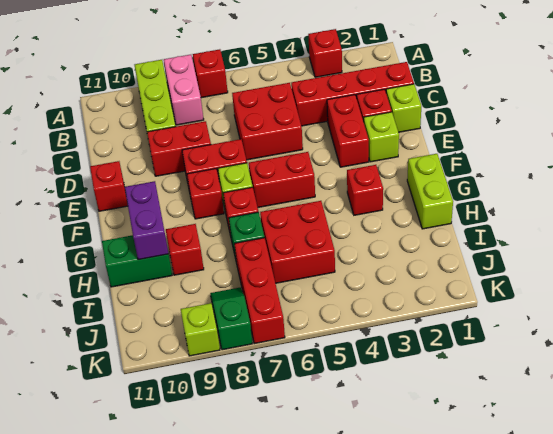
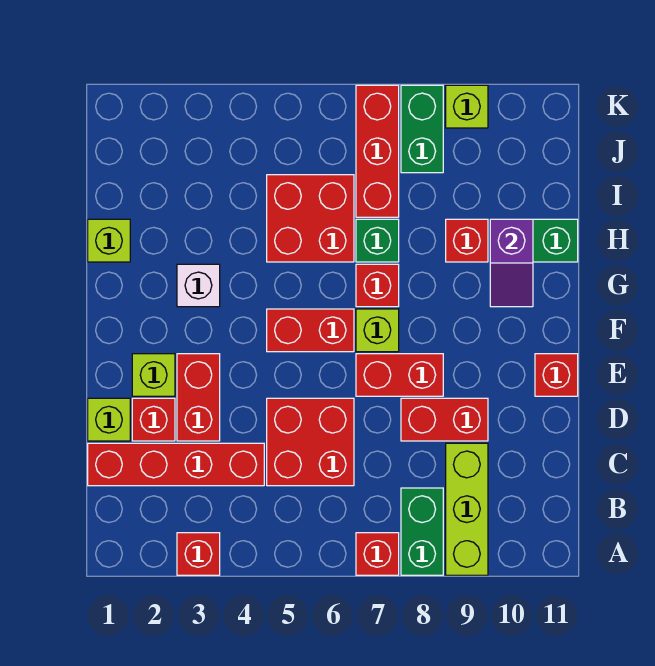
pink 1x2 brick [164,55,204,125] -> green 1x2 brick [401,488,443,575]
red 1x1 brick [187,169,224,219] -> none
lime 1x2 brick [407,154,453,229] -> lime 1x1 brick [88,219,130,262]
red 1x1 brick [347,165,383,215] -> white 1x1 brick [177,264,220,307]
purple 1x2 brick [125,181,168,260] -> purple 1x2 slope [490,219,533,307]
green 1x2 slope [210,288,253,350] -> green 1x2 brick [401,85,443,173]

